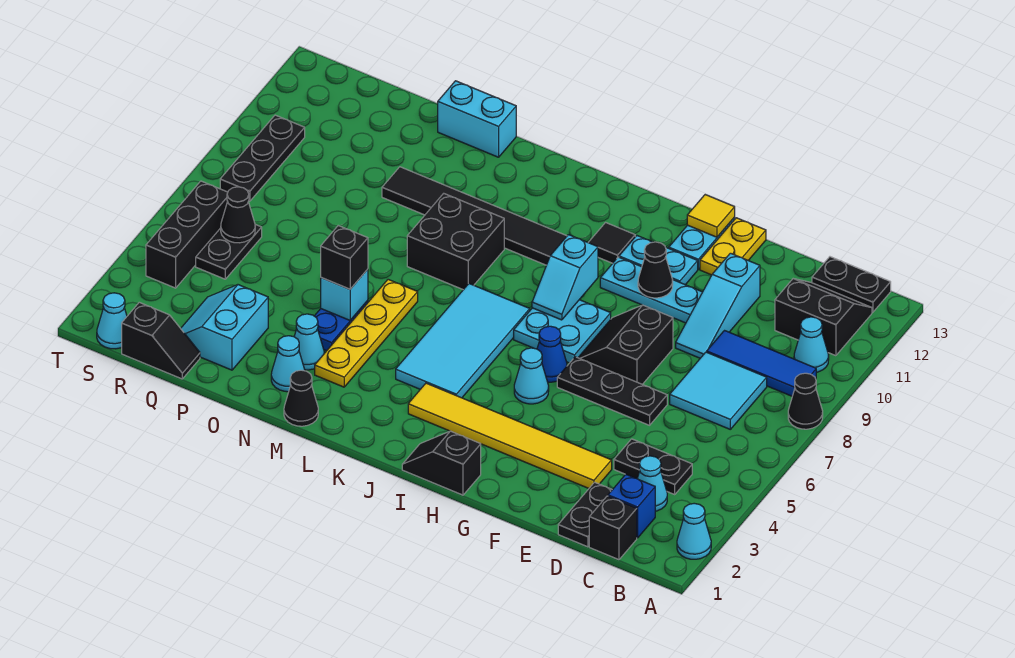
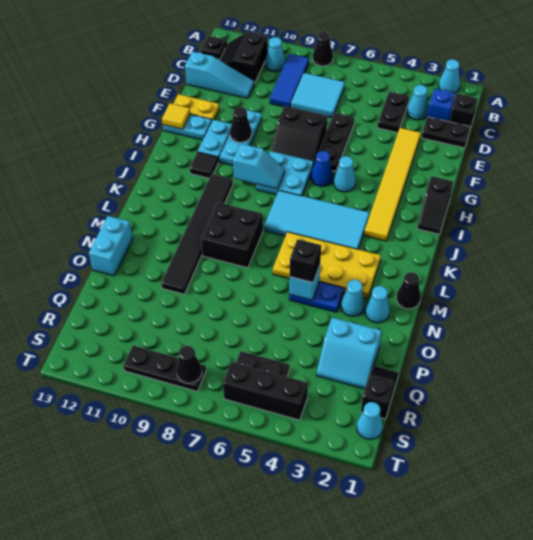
black 1x2 plate [812,257,891,312] -> black 1x1 plate [201,36,227,59]
cyan 1x3 slope [676,253,760,358] -> cyan 1x3 slope moved to [185,52,254,98]
yellow 1x4 plate [315,279,418,387] -> yellow 2x4 plate [273,232,381,299]
black 1x1 cone [221,187,255,243] -> black 1x1 cone moved to [176,346,202,383]

